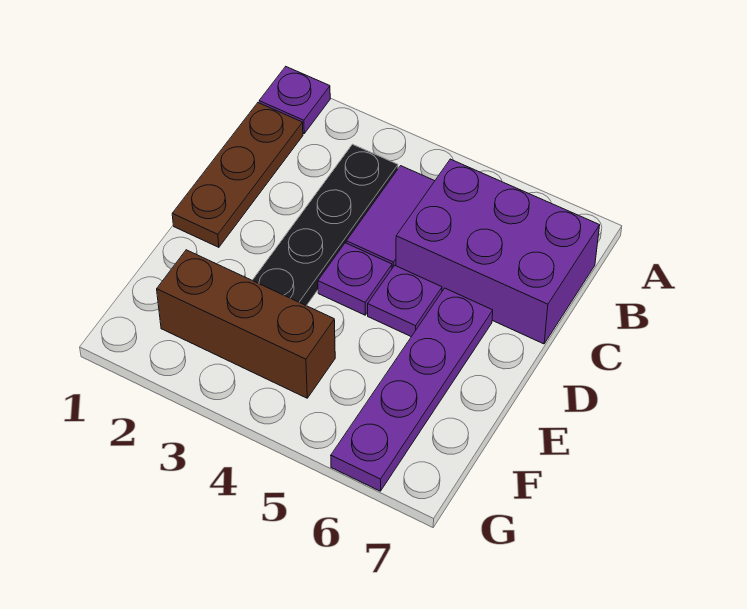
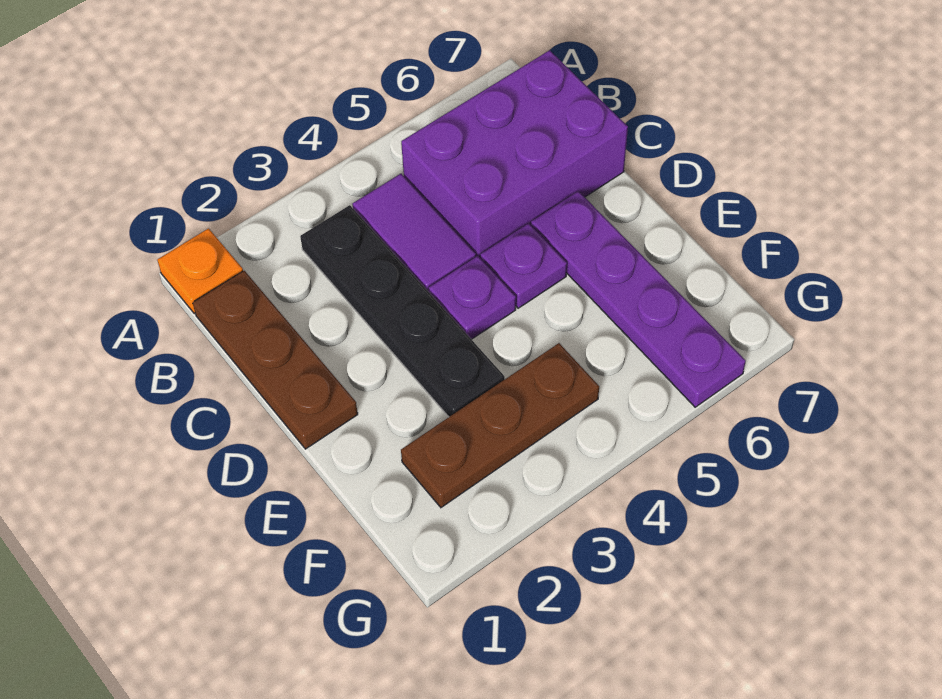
purple 1x1 plate [259,67,330,134] -> orange 1x1 plate [157,229,243,314]
brown 1x3 brick [157,250,335,398] -> brown 1x3 plate [401,343,599,508]

